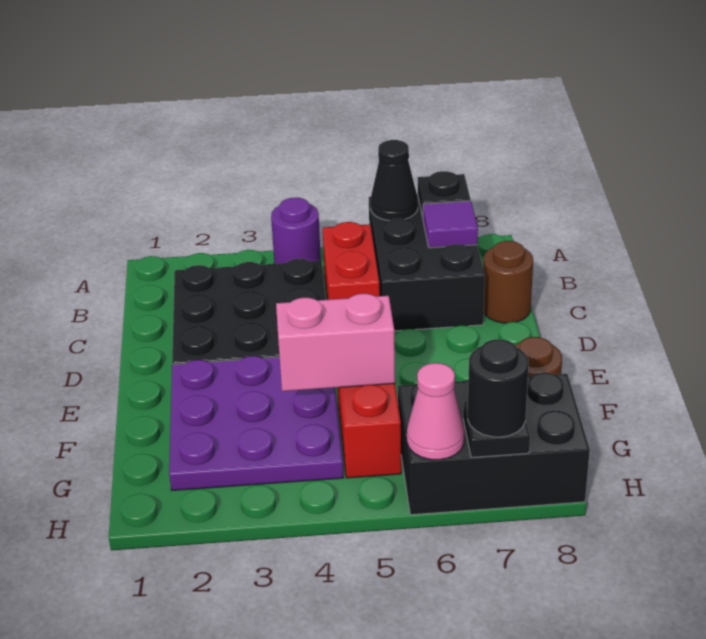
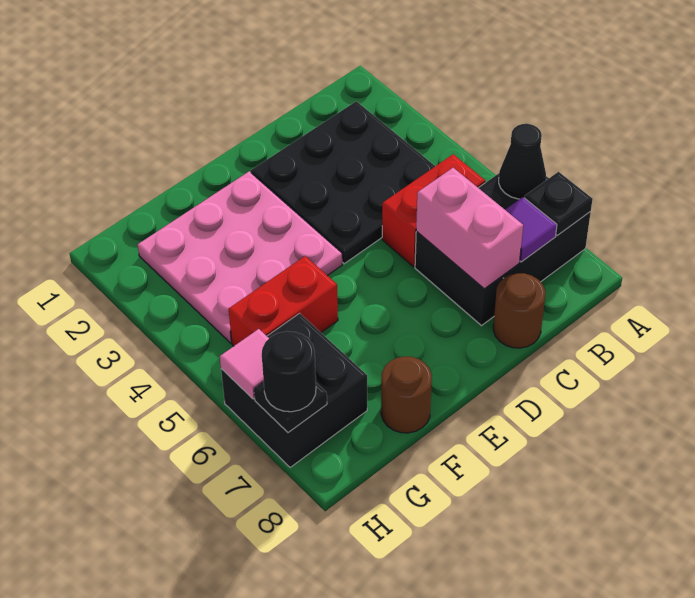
purple 1x1 round brick [271,198,321,264] -> none
purple 3x3 plate [169,356,343,490] -> pink 3x3 plate [138,171,342,343]
pink 1x2 brick [276,294,395,391] -> pink 1x2 brick moved to [416,168,523,289]
black 2x3 brick [398,373,590,515] -> black 2x2 brick [221,313,367,468]
pink 1x1 cone [407,363,464,460] -> pink 1x1 tile [220,329,269,399]

